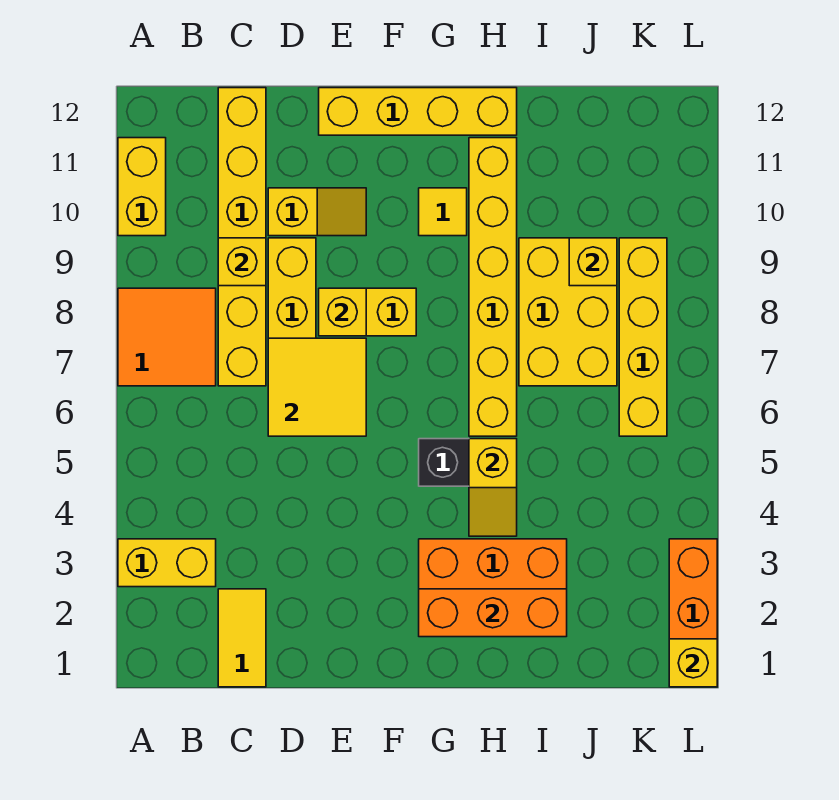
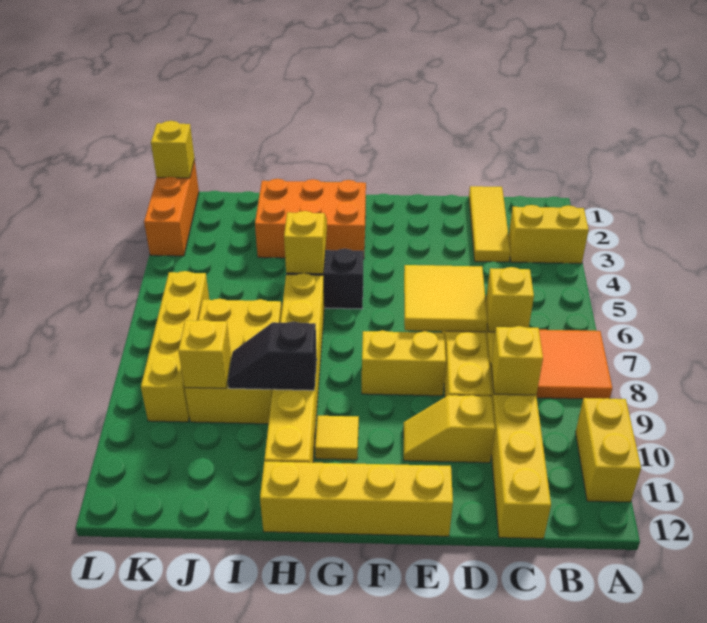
yellow 1x2 tile [218,589,266,687] -> yellow 1x3 tile [469,186,511,262]
yellow 1x1 brick [319,288,366,336] -> yellow 1x1 brick moved to [486,267,534,332]
orange 1x3 brick [419,589,567,637] -> none
none -> black 1x2 slope [228,322,317,390]

